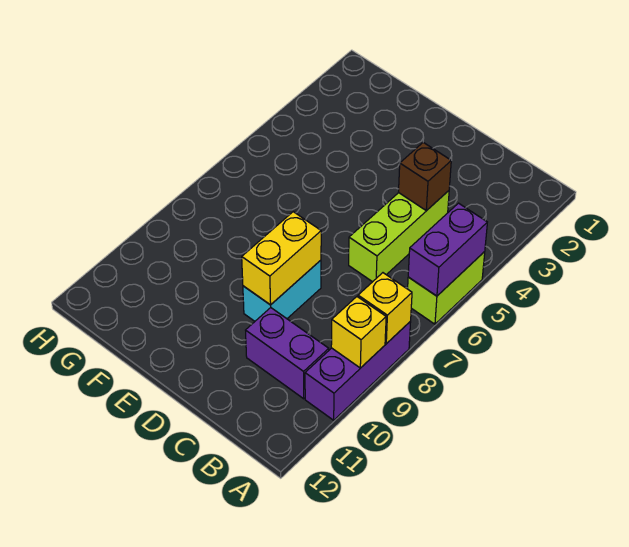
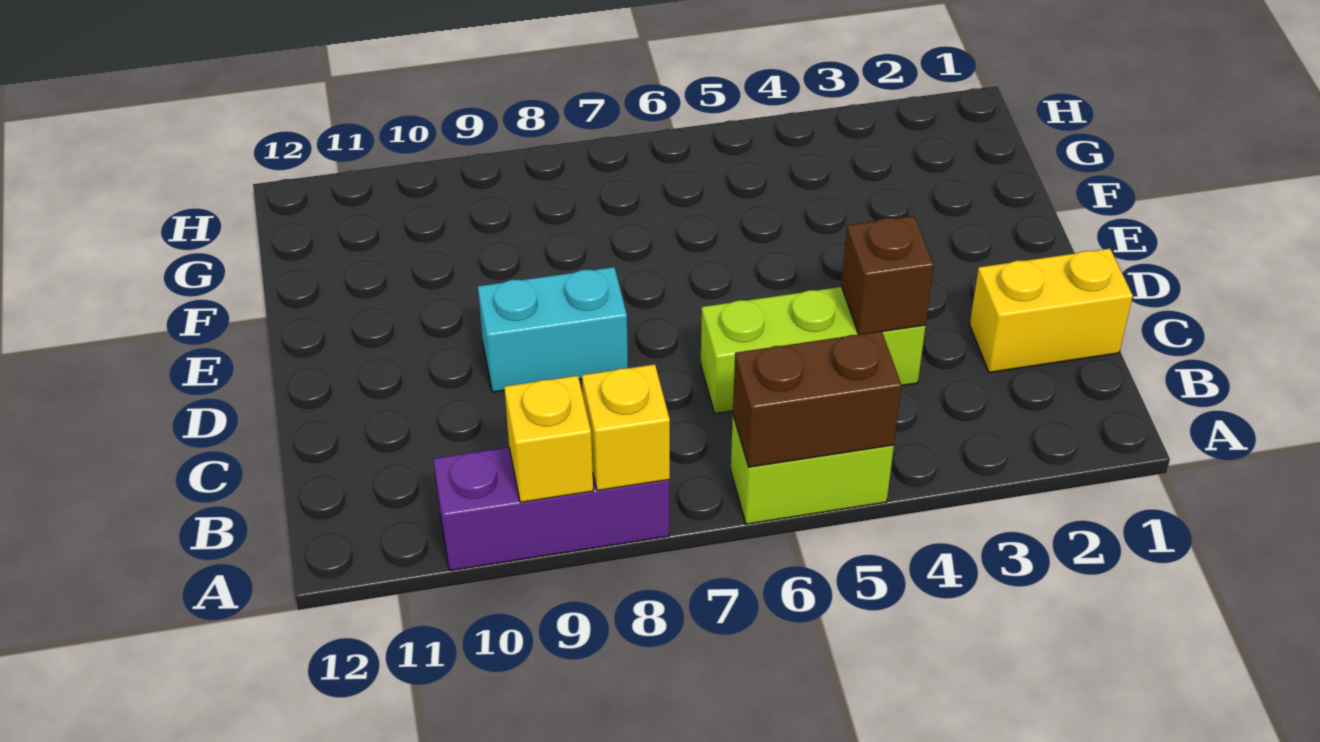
purple 1x2 brick [408,203,487,296] -> brown 1x2 brick [733,331,901,467]
purple 1x2 brick [246,308,329,399] -> none
yellow 1x2 brick [242,212,321,305] -> yellow 1x2 brick moved to [970,249,1133,372]

